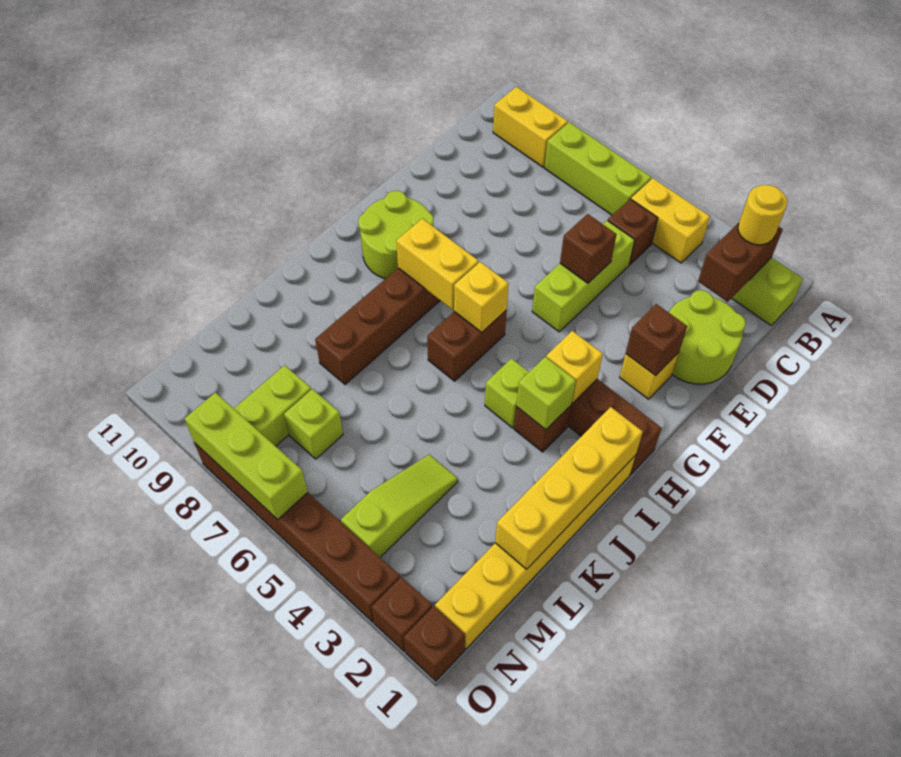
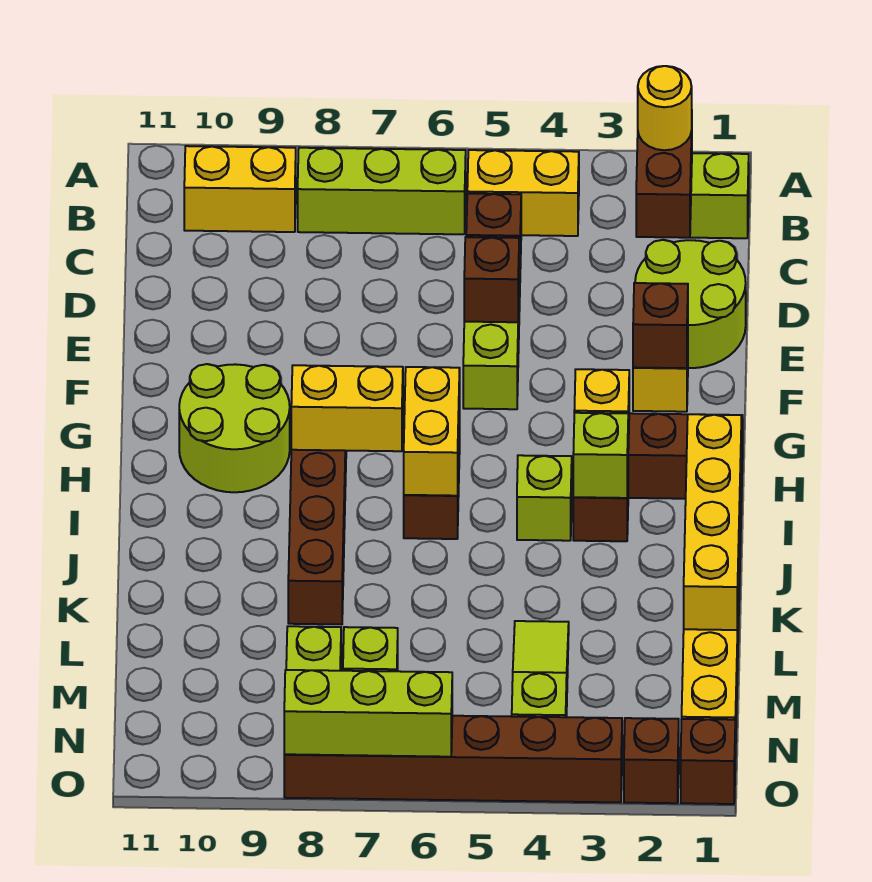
yellow 1x1 brick [454,262,509,333] -> yellow 1x2 brick [404,367,460,496]

